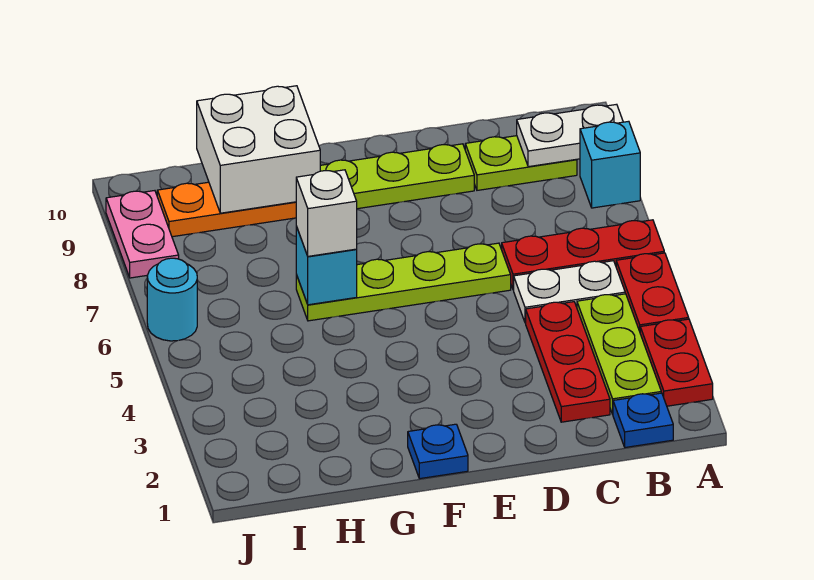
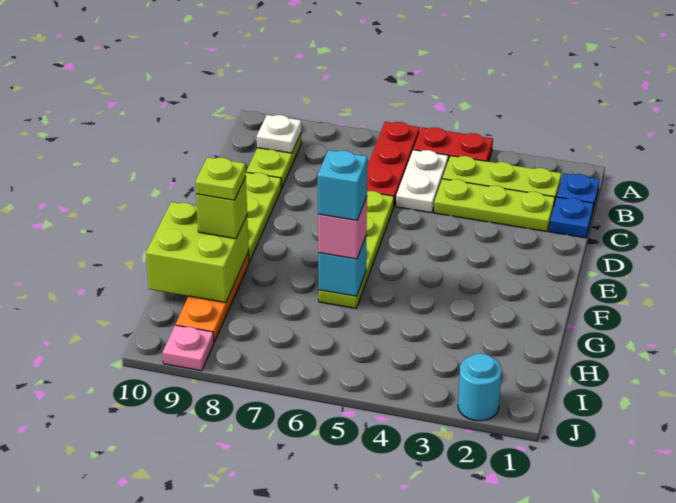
red 1x2 plate [640,319,713,406] -> none
cyan 1x1 brick [580,121,640,208] -> cyan 1x1 brick moved to [318,150,367,220]
white 1x2 plate [517,104,623,167] -> white 1x1 plate [257,115,301,153]
red 1x3 plate [526,302,610,422] -> lime 1x3 plate [434,179,555,231]
blue 1x1 plate [408,424,468,479] -> blue 1x1 plate moved to [549,197,594,238]
white 1x1 brick [296,170,357,256] -> pink 1x1 brick [318,197,367,259]
white 2x2 brick [197,86,320,213] -> lime 2x2 brick [146,202,249,303]
none -> lime 1x1 brick [196,177,247,239]
none -> lime 1x1 plate [195,157,246,200]
cyan 1x1 round brick [147,258,197,341] -> cyan 1x1 round brick moved to [458,354,502,421]
pink 1x2 plate [106,191,179,278] -> pink 1x1 plate [163,325,214,371]

